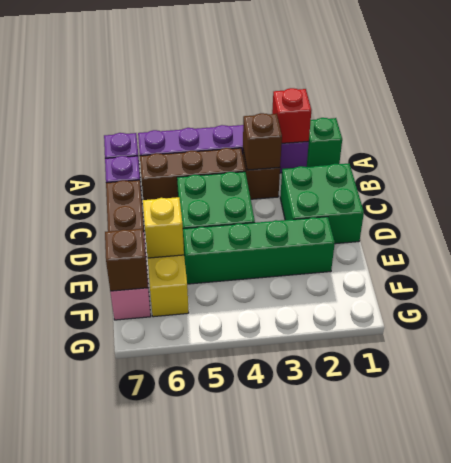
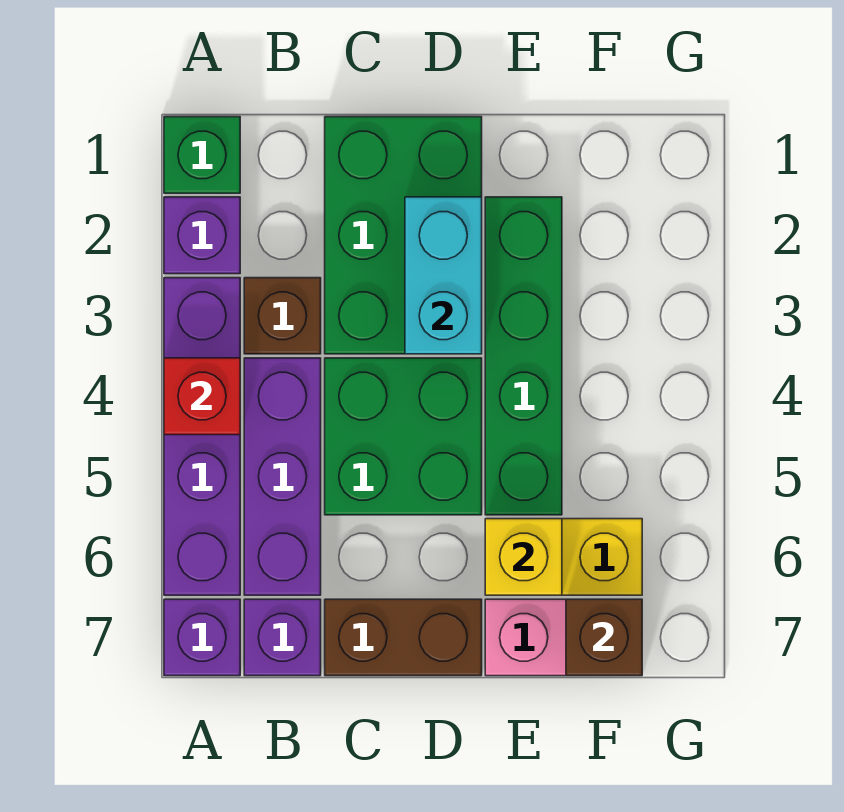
red 1x1 brick [272,88,311,143] -> red 1x1 brick moved to [164,358,240,435]
brown 1x1 brick [243,113,282,170] -> none
brown 1x3 brick [140,148,245,200] -> purple 1x3 brick [244,358,321,595]
green 2x2 brick [280,164,364,244] -> green 2x3 brick [325,117,482,354]
none -> cyan 1x2 brick [405,197,482,354]

